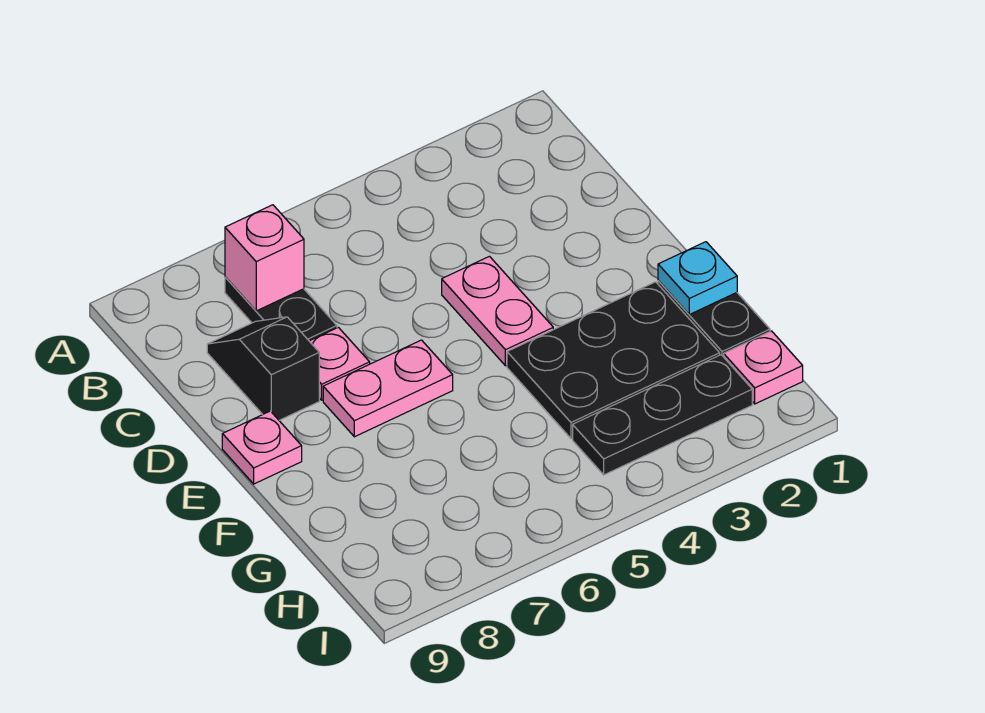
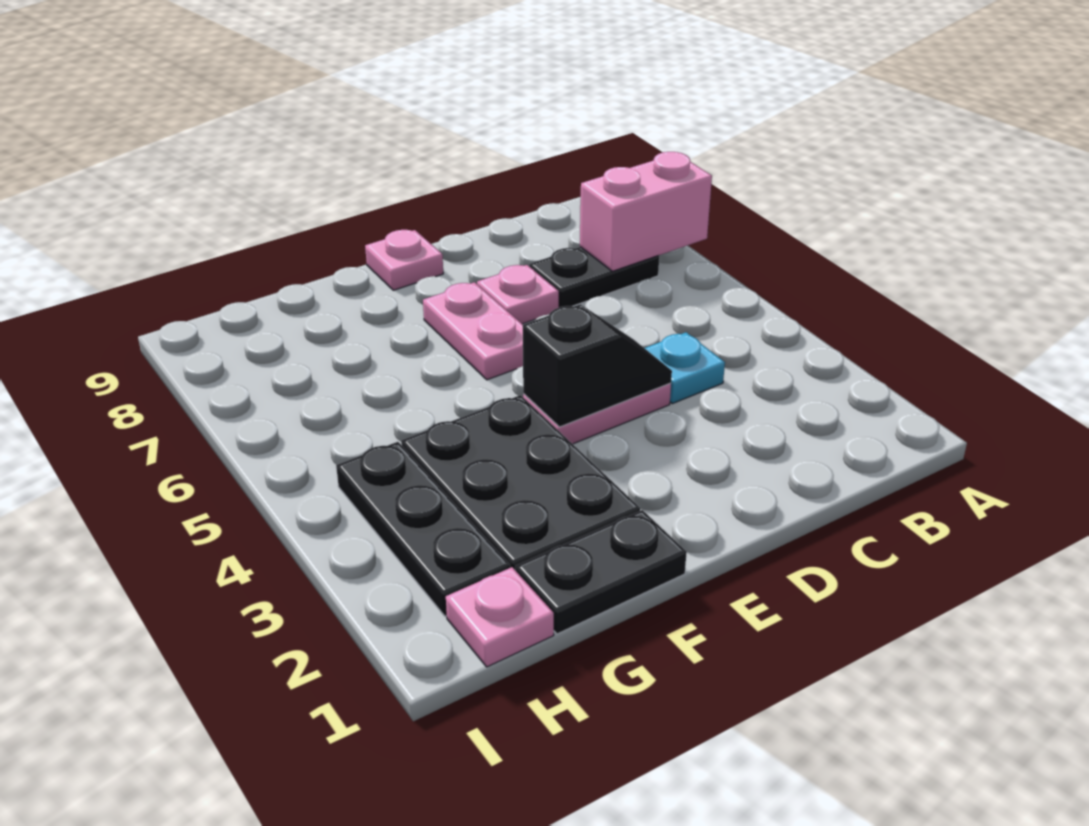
pink 1x1 brick [225,205,304,311] -> pink 1x2 brick [580,152,712,271]
black 1x2 slope [207,317,319,420] -> black 1x2 slope moved to [523,304,672,427]
cyan 1x1 plate [658,242,737,315] -> cyan 1x1 plate moved to [645,332,725,404]

